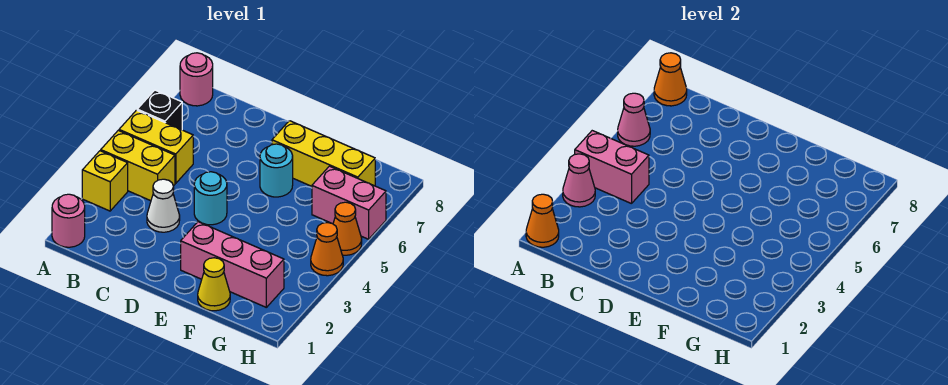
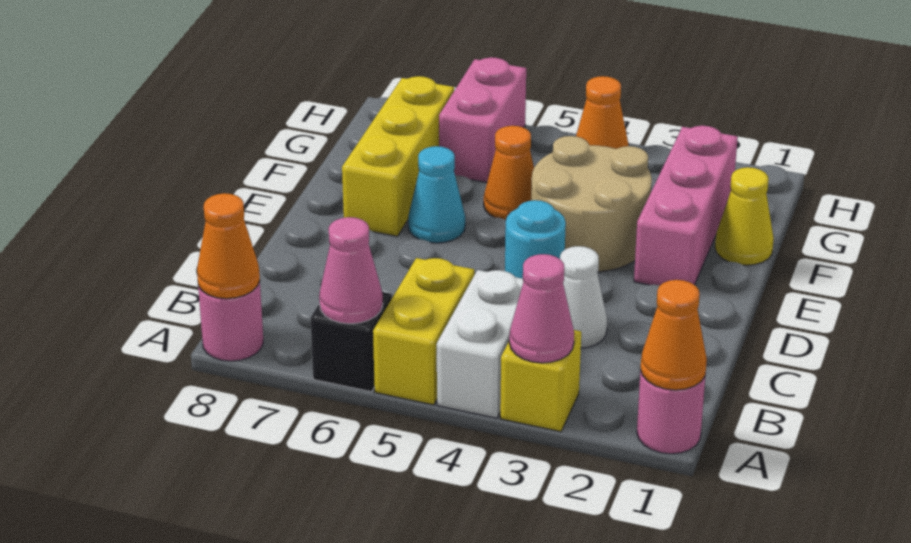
yellow 1x2 brick [101,131,175,201] -> white 1x2 brick [437,270,523,418]
pink 1x2 brick [575,131,649,204] -> none
none -> tan 2x2 round brick [531,136,652,272]
cyan 1x1 round brick [260,144,293,197] -> cyan 1x1 cone [408,146,465,243]
orange 1x1 cone [333,202,362,255] -> orange 1x1 cone moved to [484,126,534,220]

